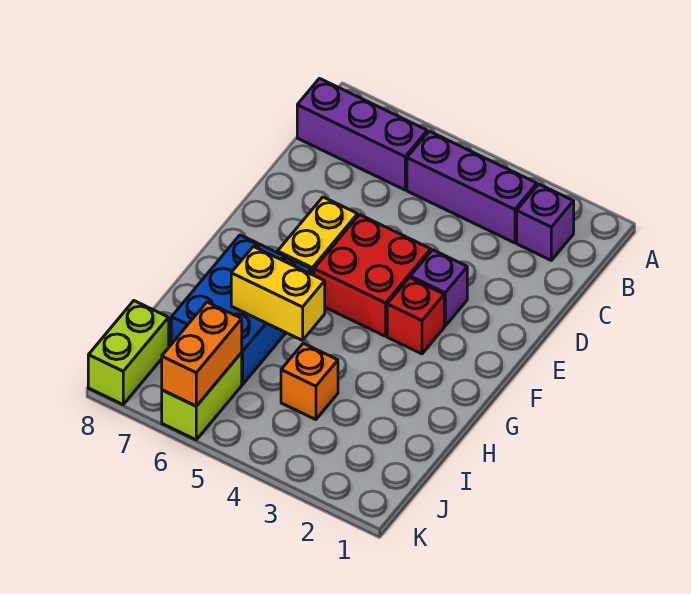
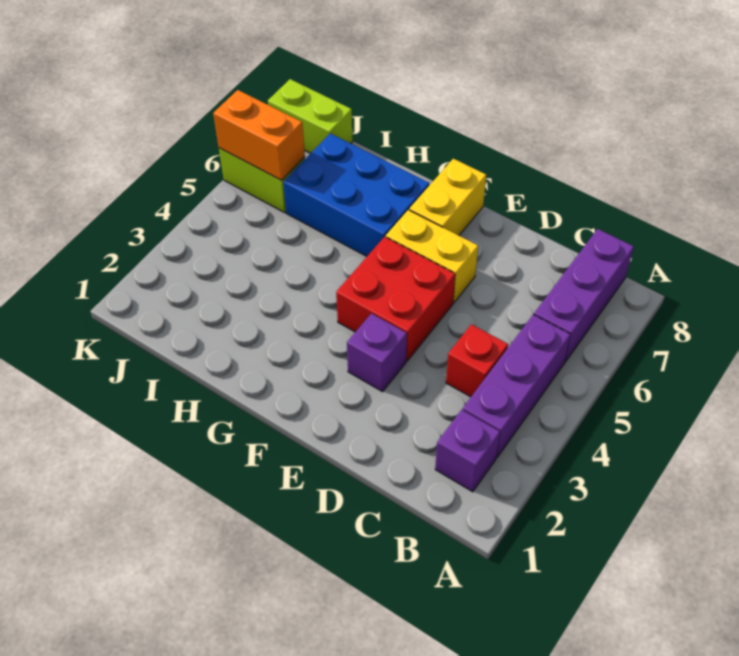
red 1x1 brick [387,278,444,354] -> red 1x1 brick moved to [446,324,508,397]
yellow 1x2 brick [231,246,325,340] -> yellow 1x2 brick moved to [409,159,486,235]
orange 1x1 brick [281,343,338,420] -> none

